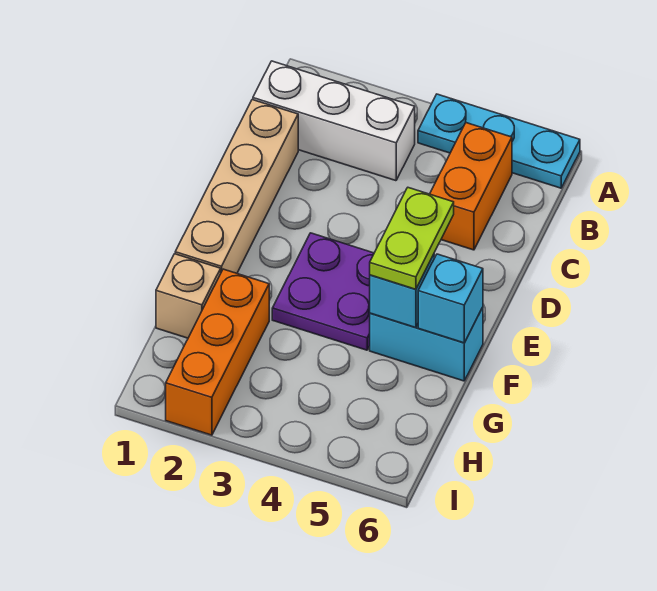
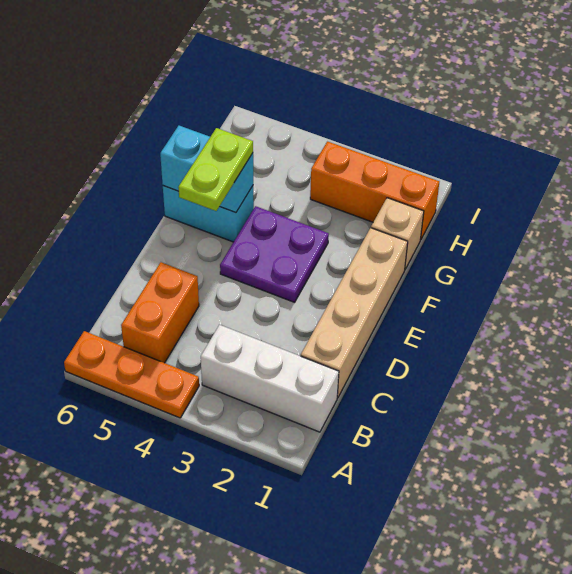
cyan 1x3 plate [418,94,580,188] -> orange 1x3 plate [64,331,199,418]
orange 1x3 brick [166,269,269,435] -> orange 1x3 brick turned to [310,142,439,240]

